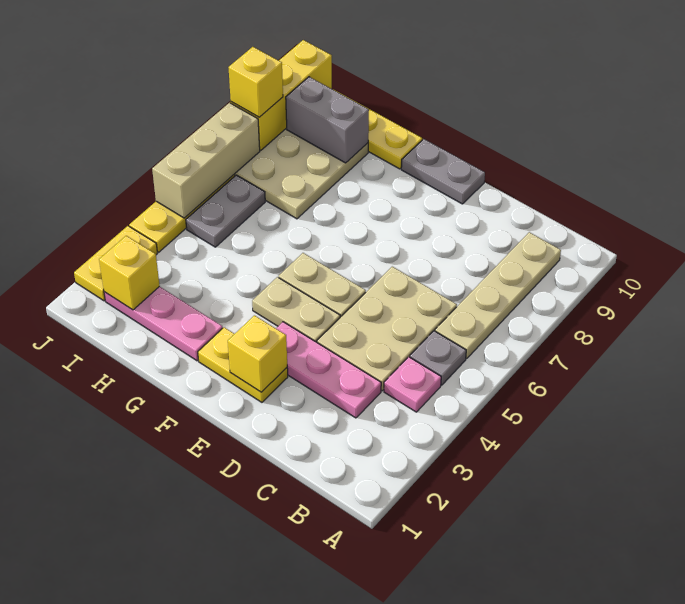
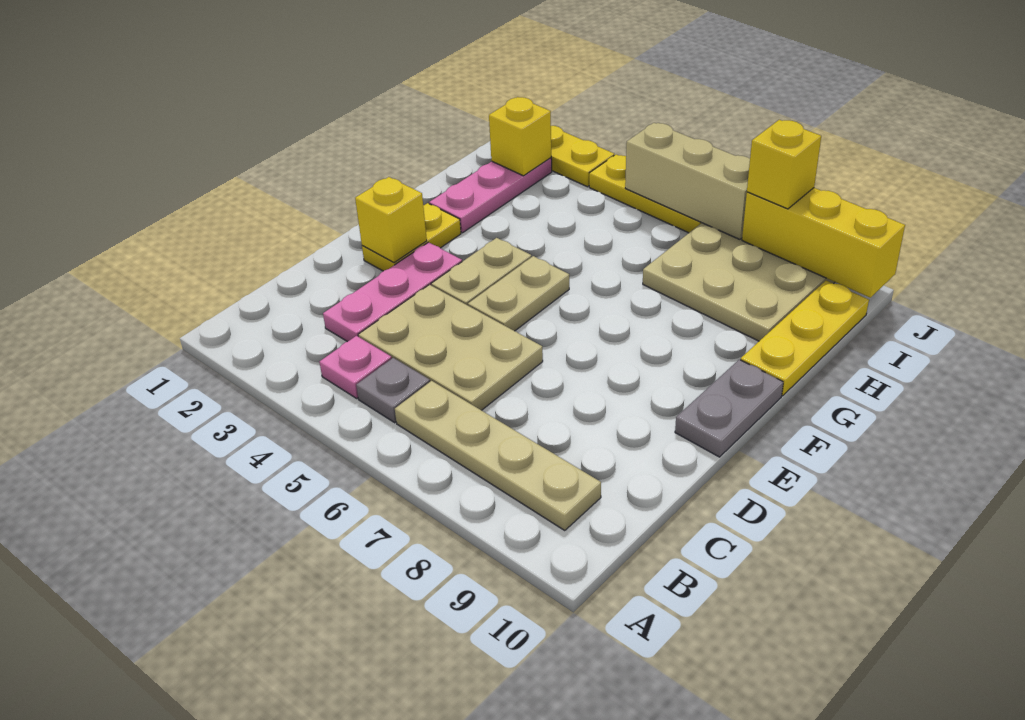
grey 1x2 brick [286,77,369,163] -> none
grey 1x2 plate [186,175,265,247] -> none

